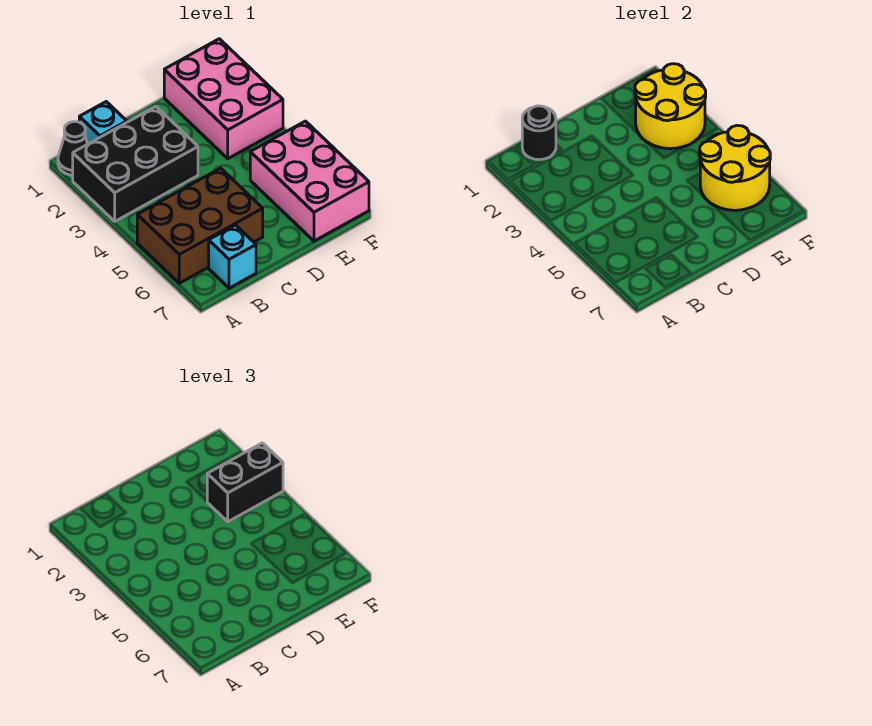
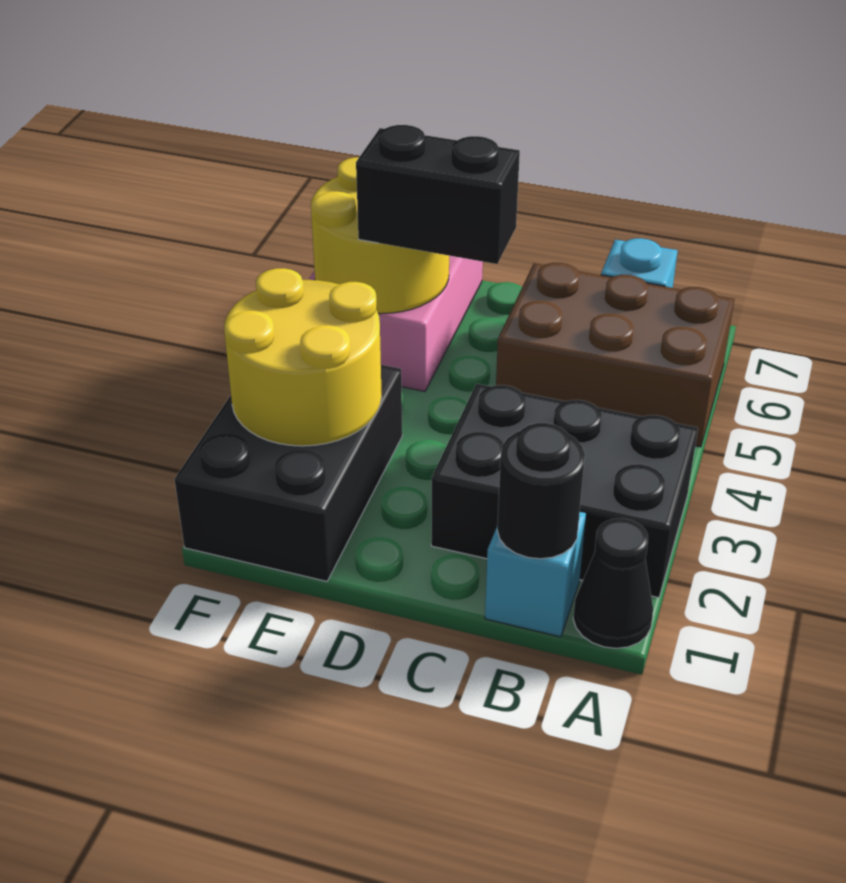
pink 2x3 brick [164,39,283,159] -> black 2x3 brick [174,365,402,581]
black 1x2 brick [207,443,283,522] -> black 1x2 brick moved to [356,125,520,264]

